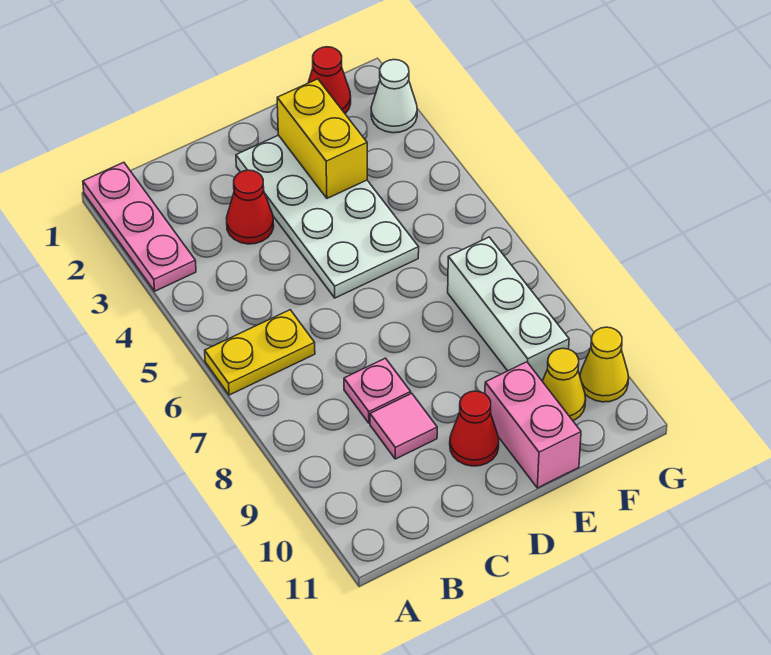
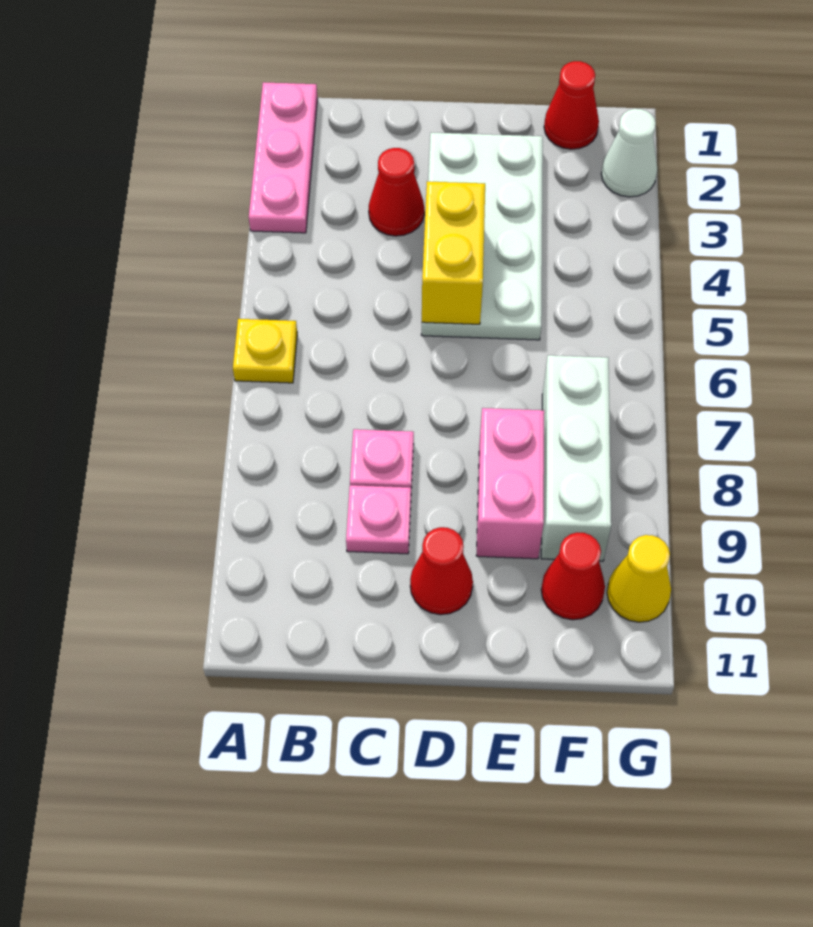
yellow 1x2 plate [205,310,315,395] -> yellow 1x1 plate [233,319,297,383]
pink 1x1 tile [370,393,437,459] -> pink 1x1 plate [346,485,411,554]
yellow 1x2 brick [277,79,367,198] -> yellow 1x2 brick moved to [422,181,485,324]
pink 1x2 brick [485,362,581,488] -> pink 1x2 brick moved to [476,408,544,559]
yellow 1x1 cone [542,348,586,421] -> red 1x1 cone [541,533,605,620]

